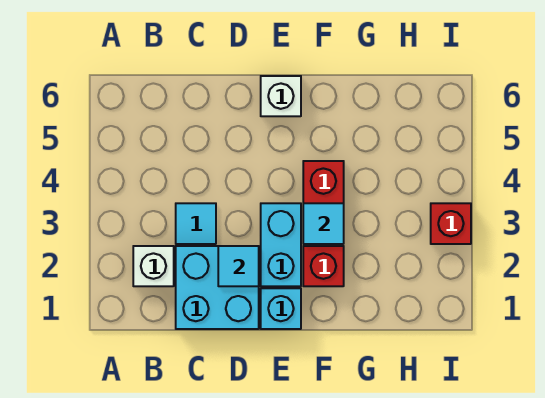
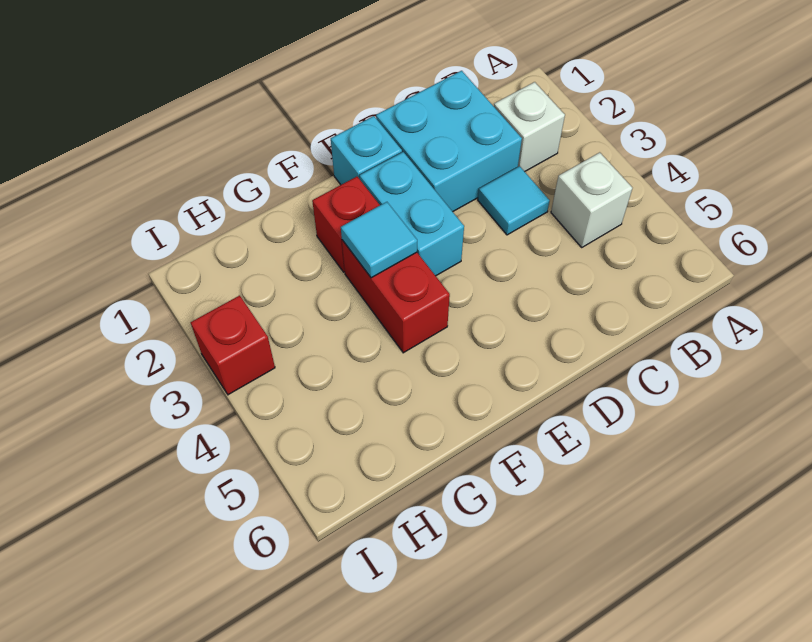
cyan 1x1 tile [218,246,259,286] -> none
white 1x1 brick [261,76,301,116] -> white 1x1 brick moved to [551,152,632,247]

